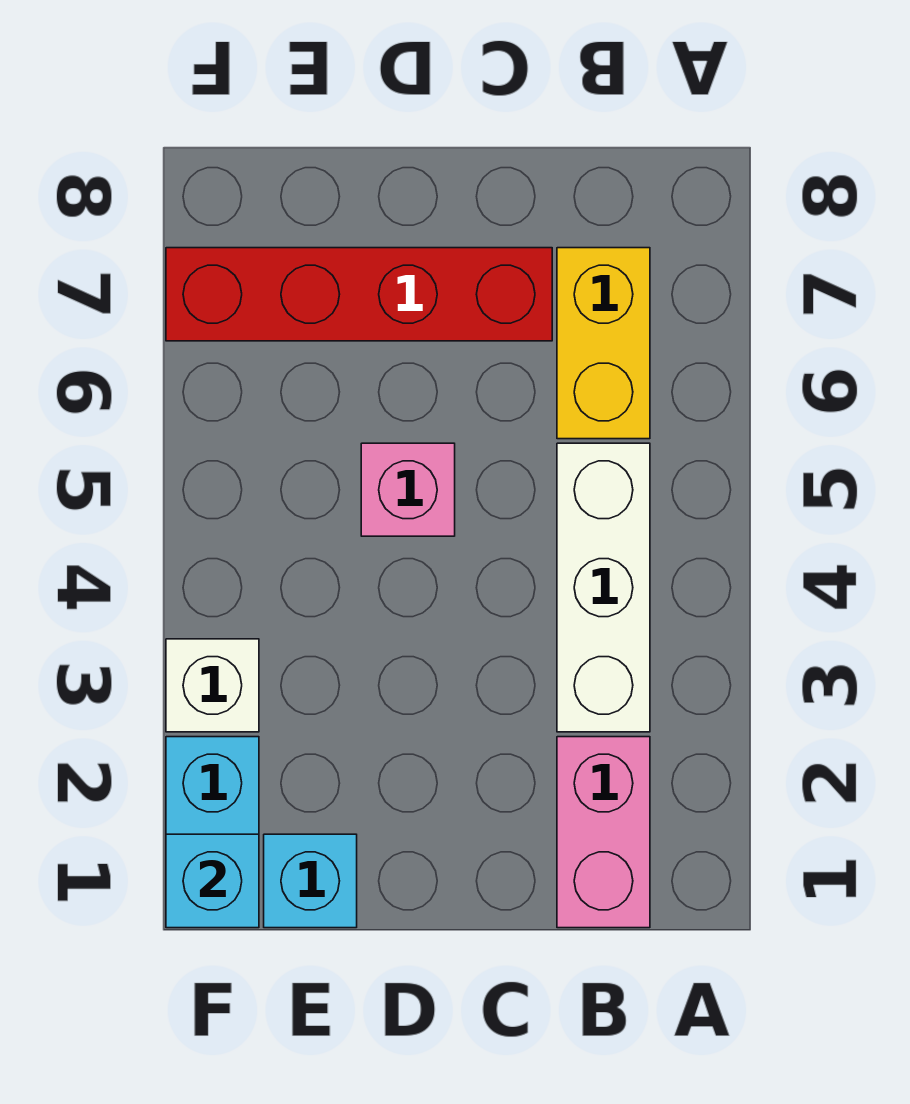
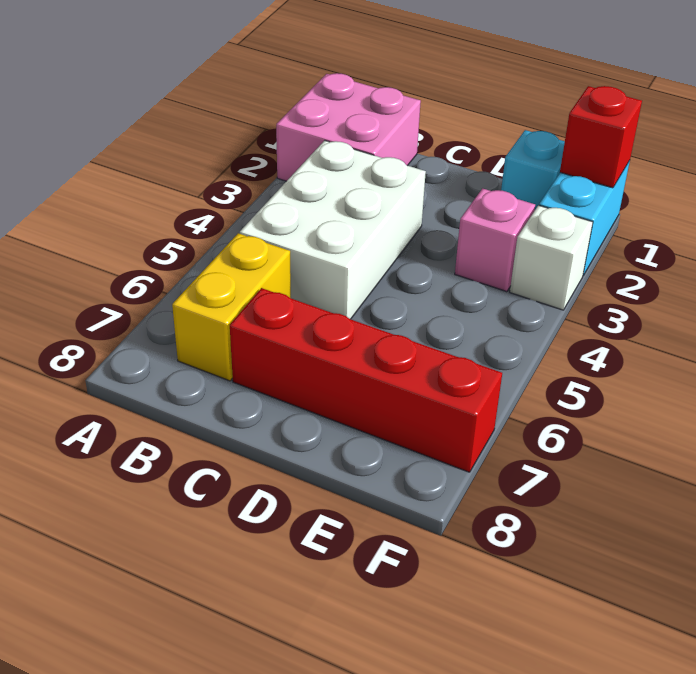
pink 1x2 brick [557,737,650,928] -> pink 2x2 brick [276,73,421,181]
white 1x3 brick [557,443,650,732] -> white 2x3 brick [240,140,426,319]
pink 1x1 brick [361,443,455,536] -> pink 1x1 brick moved to [455,188,535,292]
cyan 1x1 brick [166,834,259,928] -> red 1x1 brick [560,86,642,188]

